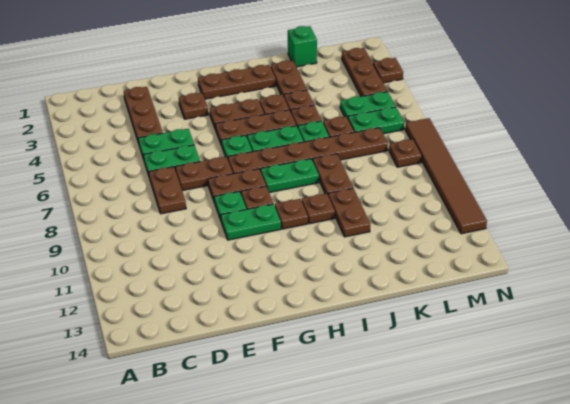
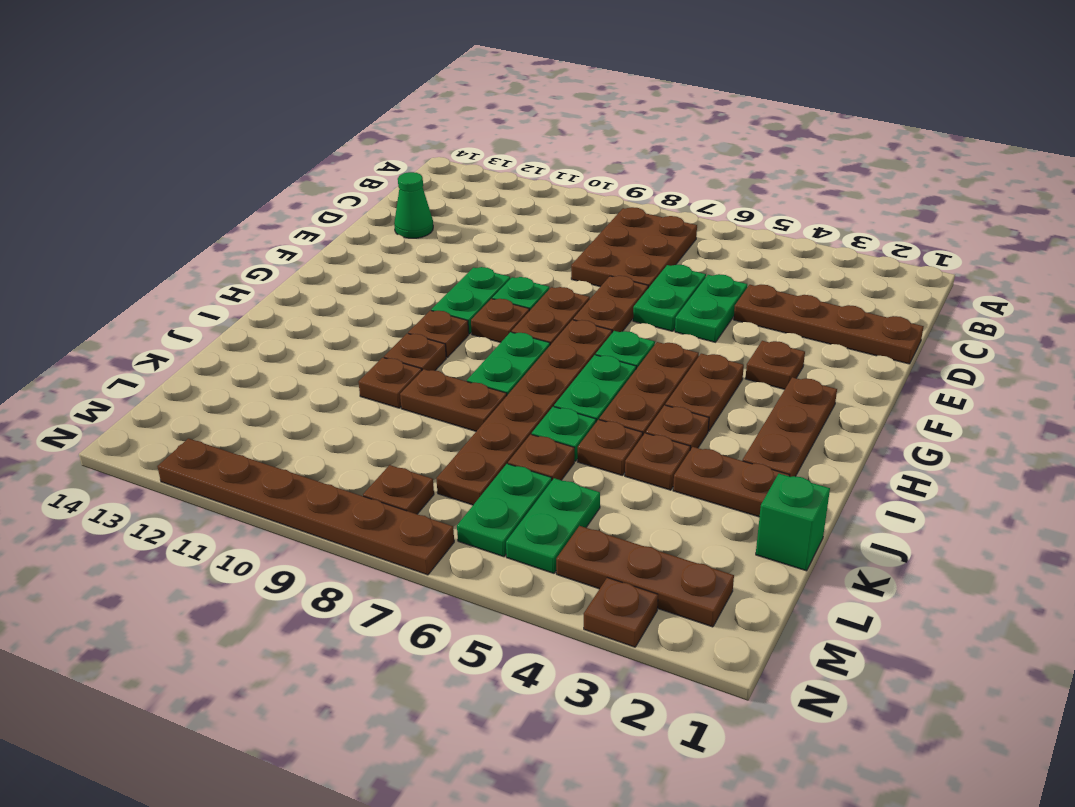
brown 1x3 plate [124,87,163,143] -> brown 1x4 plate [734,285,924,364]
brown 1x2 plate [149,167,186,214] -> brown 2x3 plate [571,207,697,288]
none -> green 1x1 cone [394,172,433,238]
brown 1x2 plate [328,188,370,237] -> brown 1x1 plate [358,358,422,408]
brown 1x6 tile [405,118,487,234] -> brown 1x6 plate [157,438,454,575]

